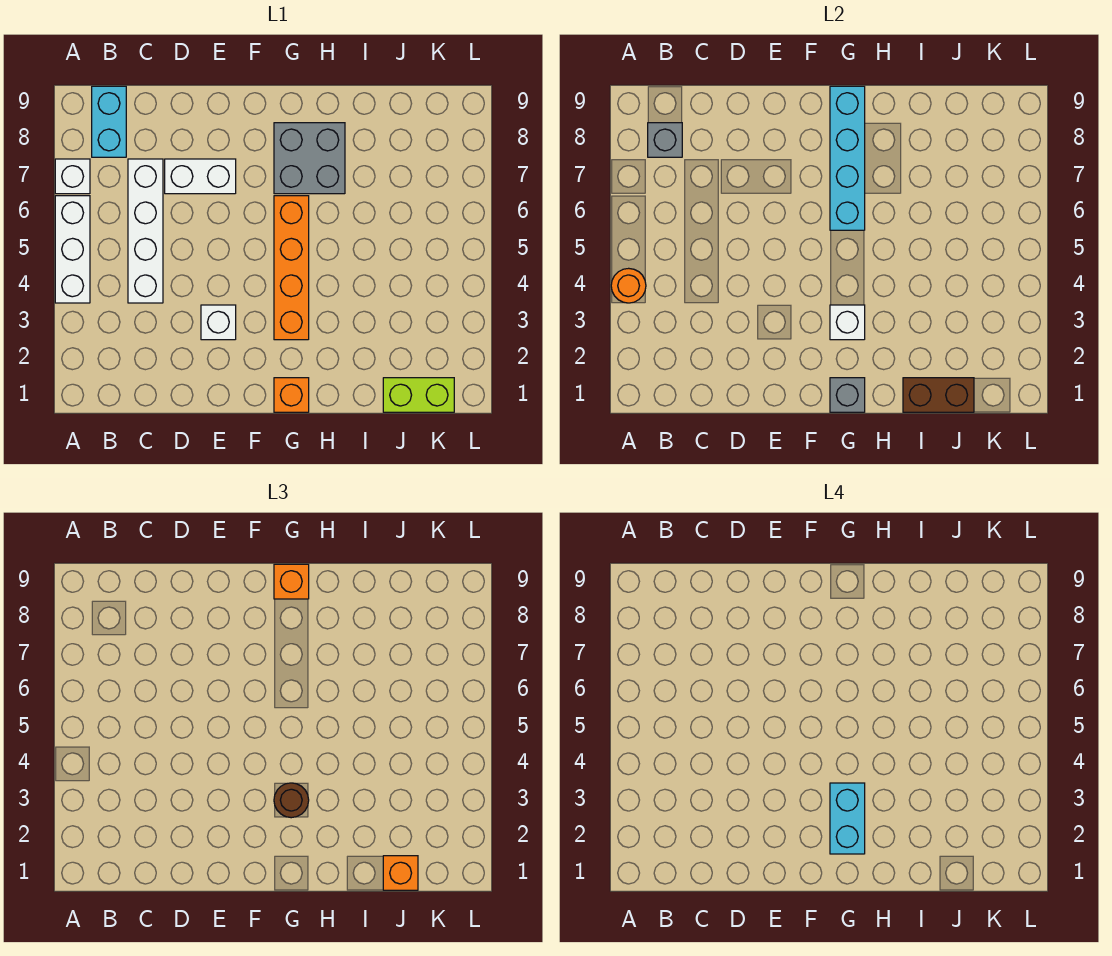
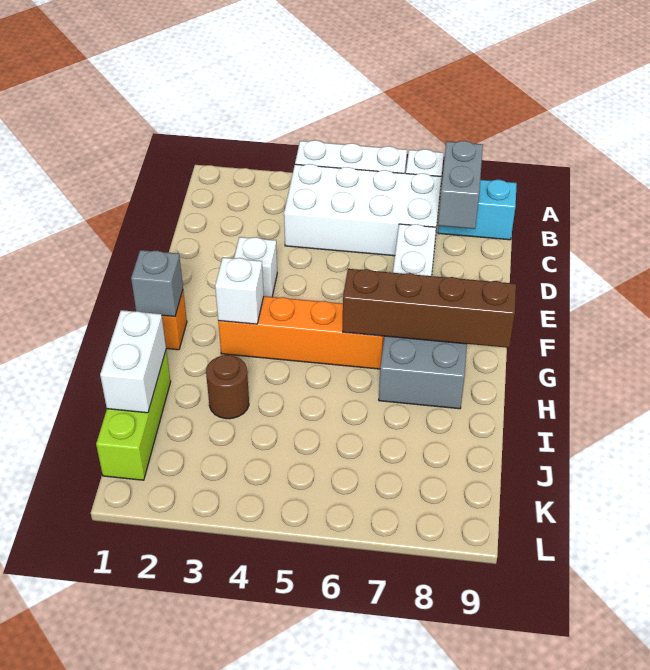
orange 1x1 round brick [611,268,646,303] -> none
grey 1x1 brick [648,123,682,157] -> grey 1x2 brick [438,141,483,229]
white 1x4 brick [128,159,163,303] -> white 2x4 brick [284,164,441,256]
cyan 1x2 brick [830,783,865,854] -> none
brown 1x1 round brick [274,783,309,818] -> brown 1x1 round brick moved to [206,355,249,419]
cyan 1x4 brick [830,86,865,230] -> brown 1x4 brick [343,269,516,348]
orange 1x1 brick [274,564,309,599] -> none
brown 1x2 brick [903,378,974,412] -> white 1x2 brick [100,310,166,413]
lime 1x2 brick [383,378,454,412] -> lime 1x3 brick [96,351,171,480]
orange 1x1 brick [383,856,418,890] -> none

